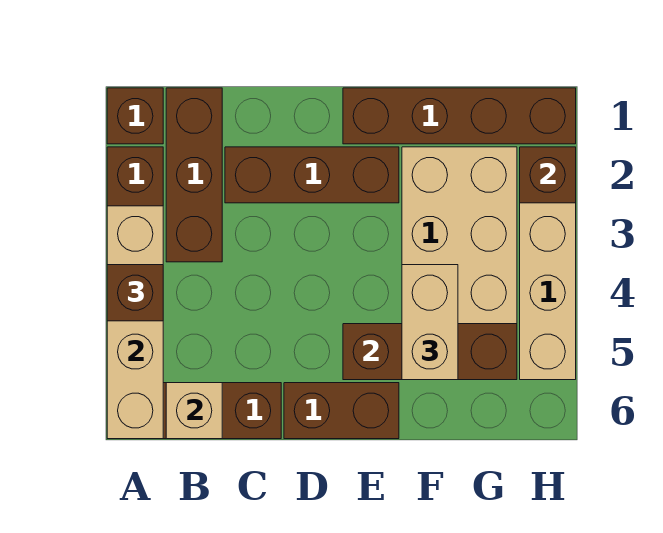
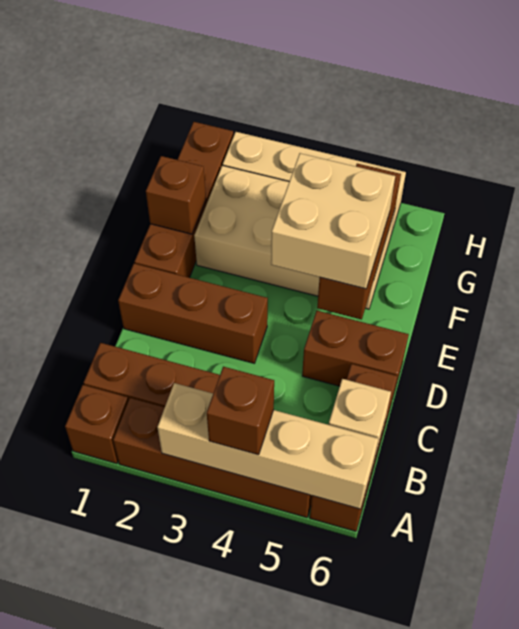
brown 1x3 brick [225,147,399,203] -> brown 1x3 brick turned to [118,263,268,363]
brown 1x2 brick [284,383,399,439] -> brown 1x2 brick turned to [302,311,409,396]
tan 1x2 brick [402,265,458,380] -> tan 2x2 brick [271,153,395,289]
brown 1x1 brick [520,147,576,203] -> brown 1x1 brick moved to [146,156,206,234]

